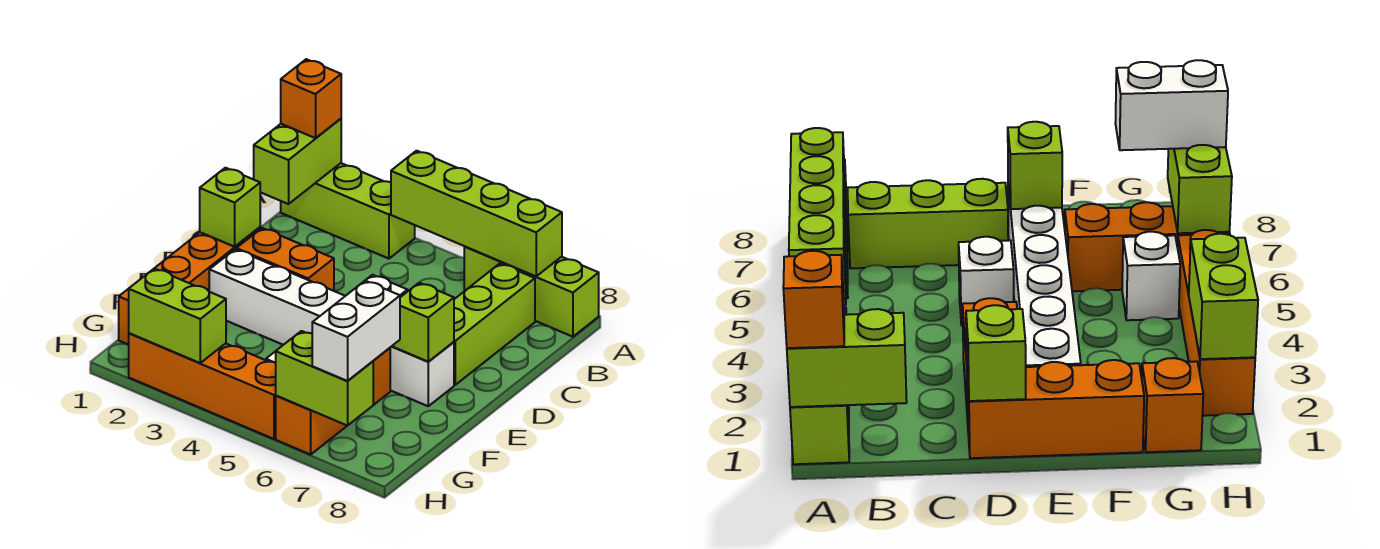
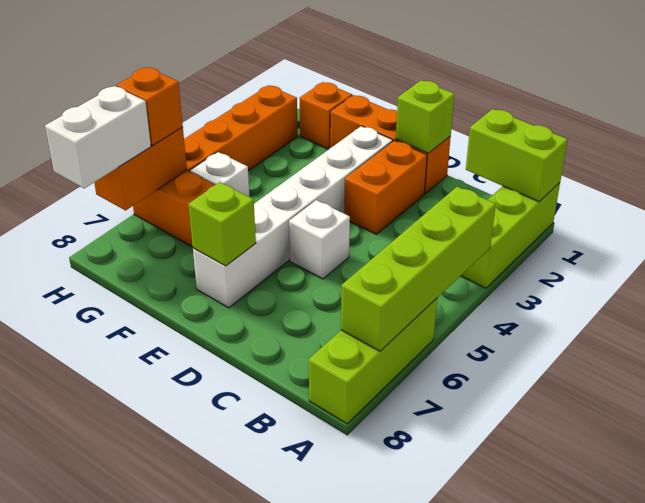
orange 1x1 brick [281,59,341,138] -> orange 1x1 brick moved to [116,67,183,146]
lime 1x3 brick [454,263,535,385] -> none
white 1x2 brick [312,281,400,381] -> white 1x2 brick turned to [45,86,151,188]
lime 1x2 brick [129,268,226,363] -> none
lime 1x2 brick [276,331,373,426] -> orange 1x2 brick [94,127,187,210]

